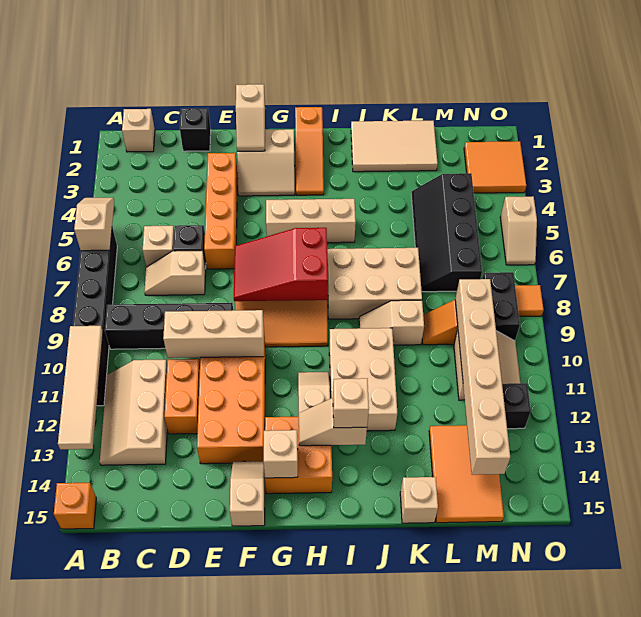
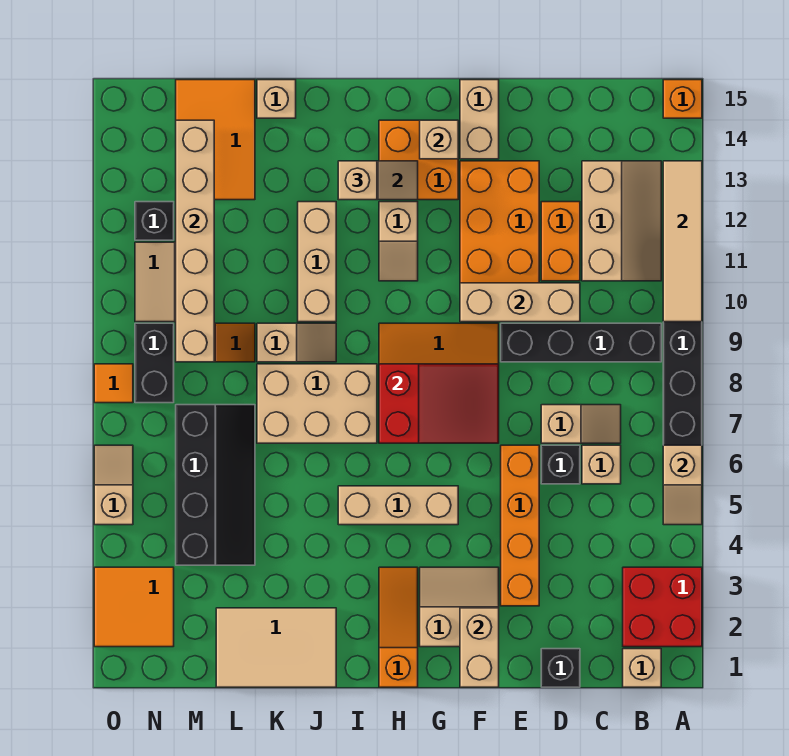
none -> red 2x2 brick [623,567,702,647]
tan 1x2 slope [236,84,265,151] -> tan 1x2 brick [460,608,499,687]
tan 1x2 slope [230,461,265,526] -> tan 1x2 brick [460,80,499,159]
tan 2x3 brick [329,328,397,431] -> tan 1x3 brick [298,202,336,322]

